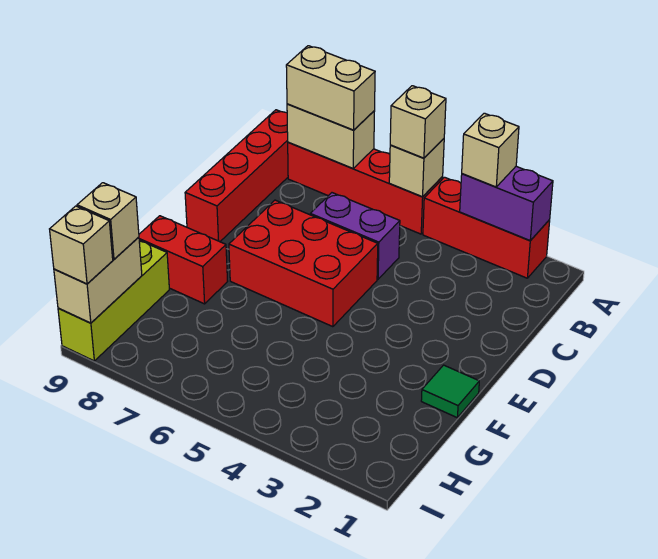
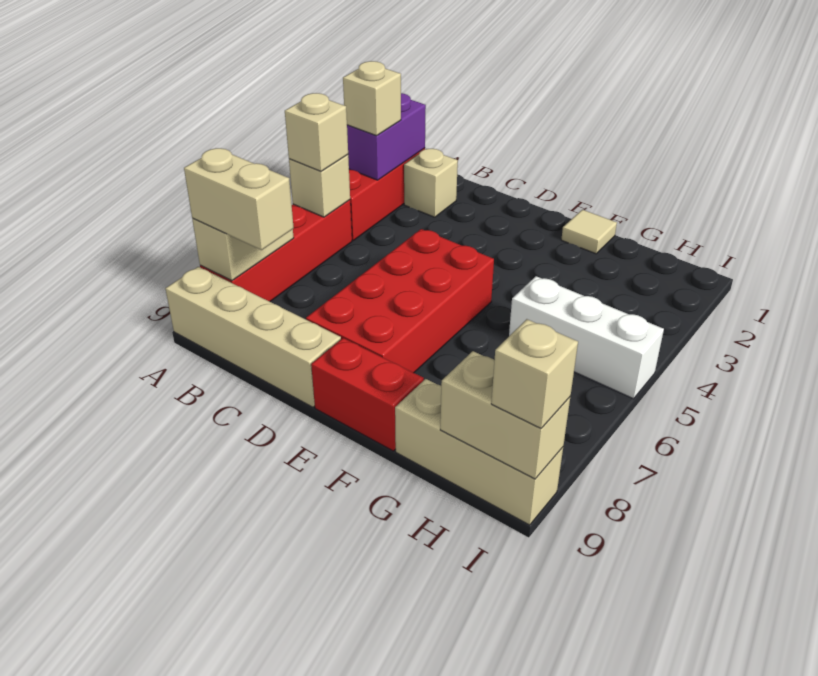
tan 1x2 brick [286,46,375,130] -> tan 1x2 brick turned to [184,148,294,250]
red 1x4 brick [185,110,288,242] -> tan 1x4 brick [165,267,341,407]
purple 1x2 brick [310,193,400,279] -> none
red 2x3 brick [229,200,378,327] -> red 2x4 brick [306,229,494,373]
green 1x1 tile [421,365,479,417] -> tan 1x1 tile [561,210,617,254]
red 1x2 brick [139,216,228,304] -> red 1x2 brick turned to [311,338,424,451]
none -> white 1x3 brick [509,276,664,399]
lime 1x3 brick [58,240,169,361] -> tan 1x3 brick [395,379,563,525]
tan 1x1 brick [77,183,139,259] -> tan 1x1 brick moved to [404,149,458,217]

